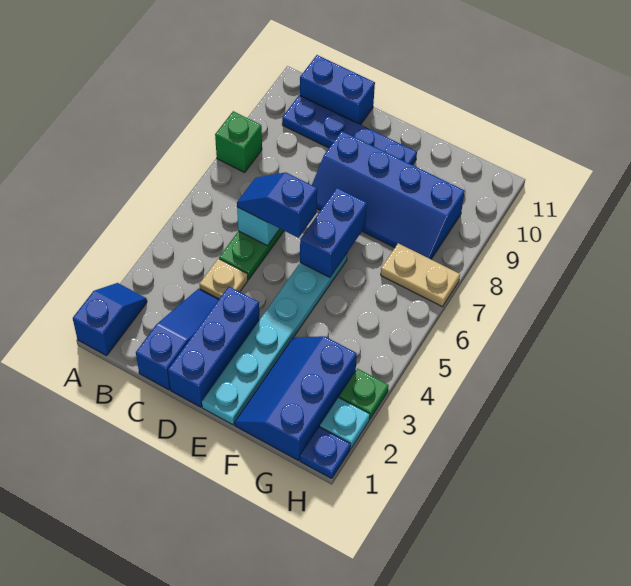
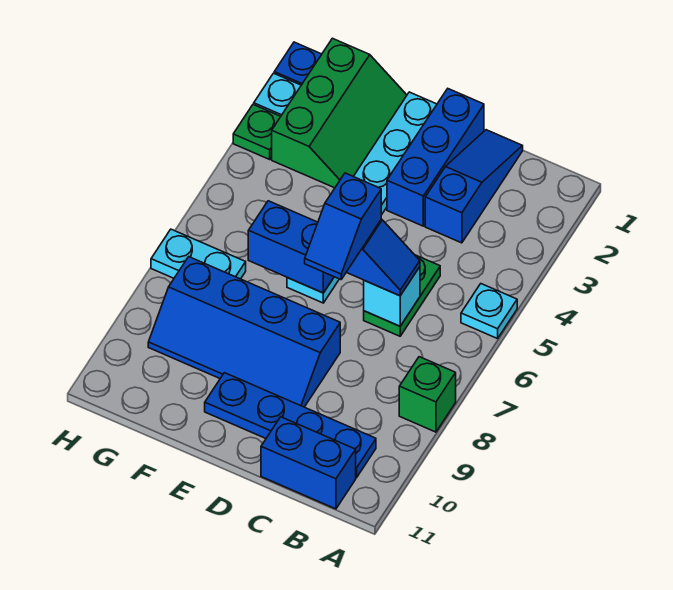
blue 1x2 slope [73,283,147,356] -> blue 1x2 slope moved to [305,173,381,279]
none -> cyan 1x1 plate [461,284,517,339]
blue 1x3 slope [136,289,219,390] -> blue 1x3 slope turned to [425,130,523,243]
tan 1x1 plate [200,259,248,299] -> none
blue 2x4 slope [312,131,465,259] -> blue 2x4 slope turned to [148,257,340,407]
blue 1x2 brick [300,188,367,277] -> blue 1x2 brick turned to [248,201,334,293]
blue 2x3 slope [234,336,357,460] -> green 2x3 slope [272,38,407,188]
tan 1x2 plate [381,243,460,307] -> cyan 1x2 plate [151,229,246,279]

